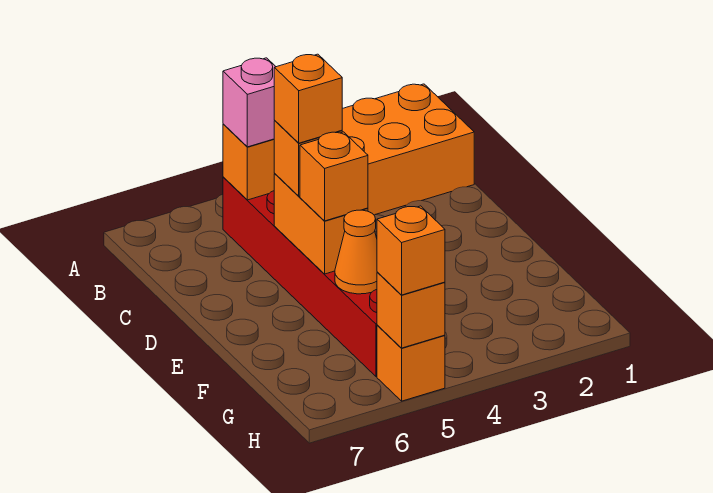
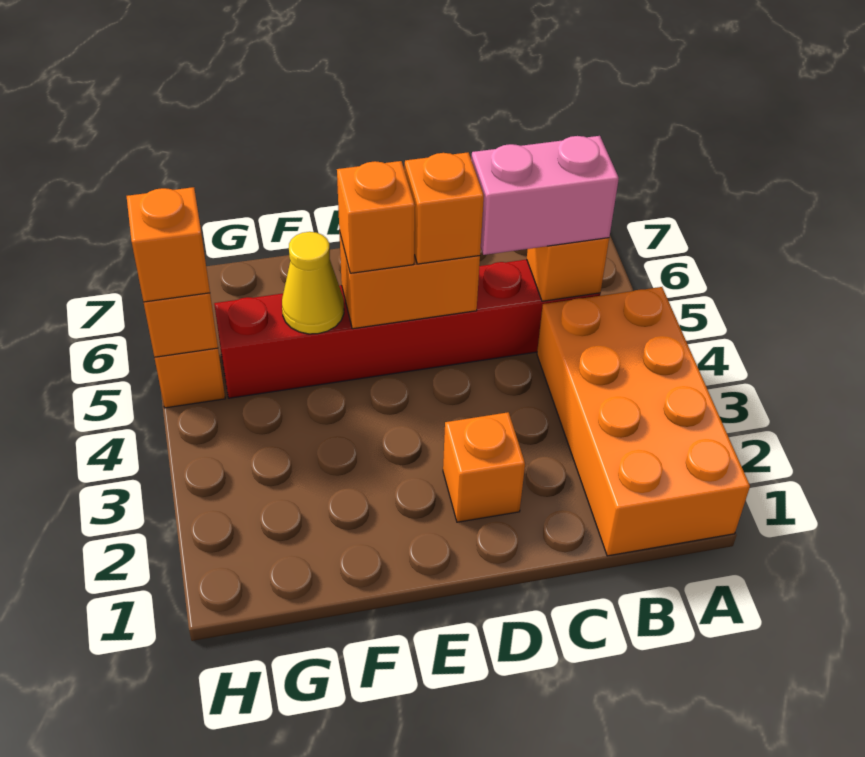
pink 1x1 brick [223,58,276,147] -> pink 1x2 brick [471,136,619,255]
orange 1x1 brick [274,54,342,143] -> orange 1x1 brick moved to [443,412,525,522]
orange 1x1 cone [335,210,377,294] -> yellow 1x1 cone [282,232,344,334]

